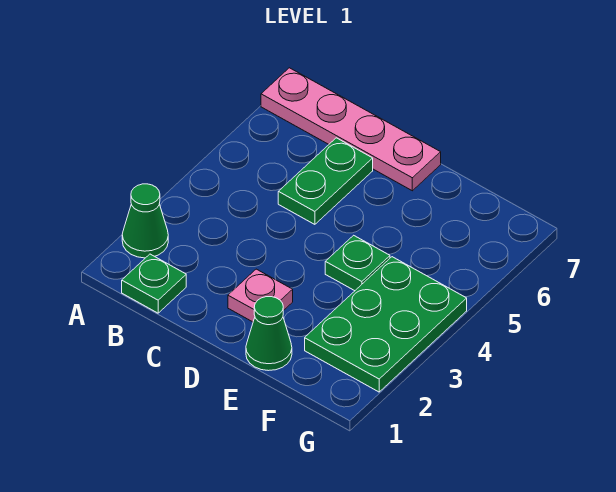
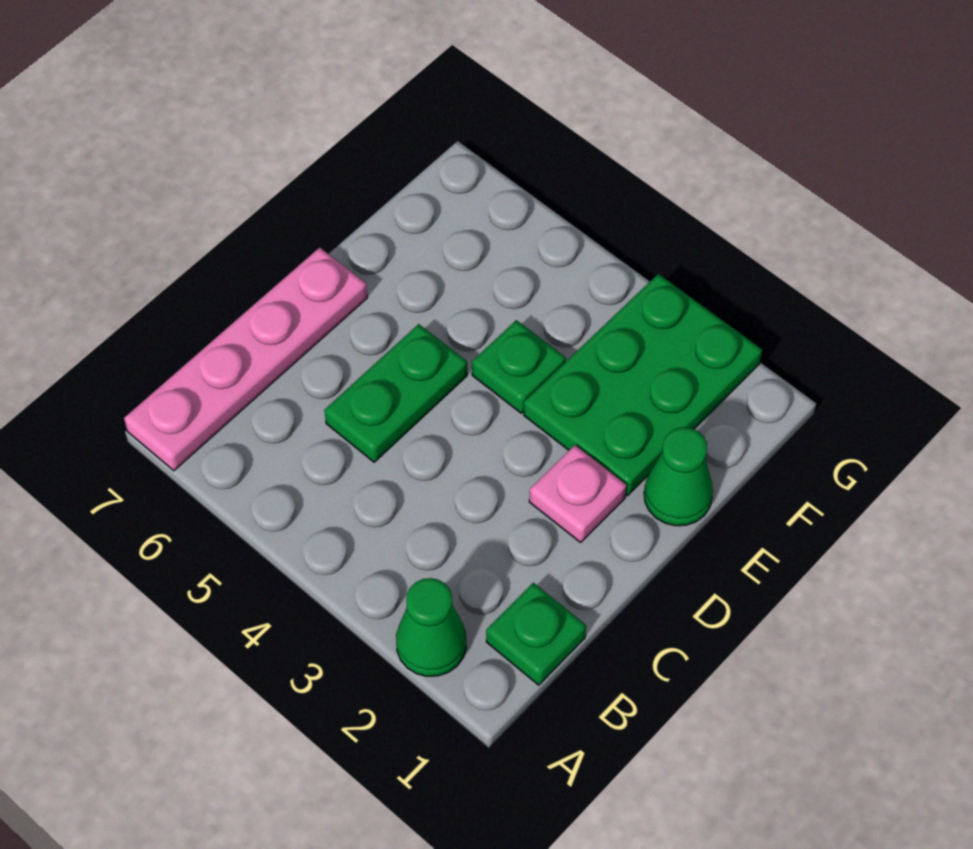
green 1x2 plate [278,138,373,224] -> green 1x2 plate turned to [325,324,467,462]
green 2x3 plate [305,257,467,392] -> green 2x3 plate turned to [524,274,762,496]

